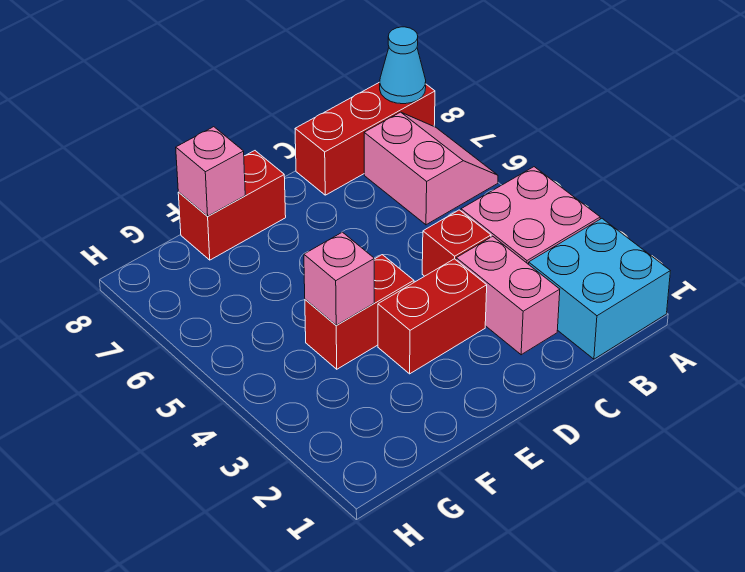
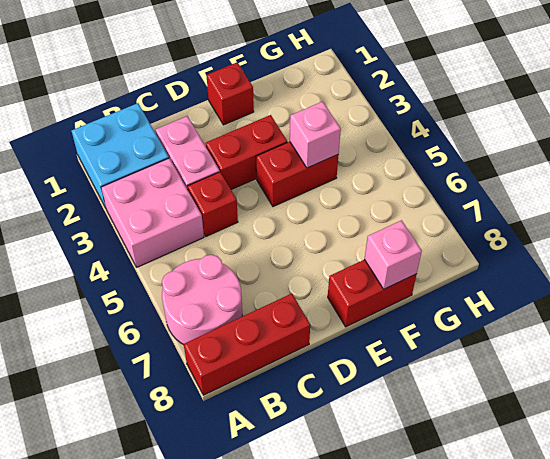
pink 2x2 slope [364,112,498,225] -> pink 2x2 round brick [162,255,242,345]
cyan 1x1 cone [380,27,426,104] -> none
none -> red 1x1 brick [207,62,254,125]

